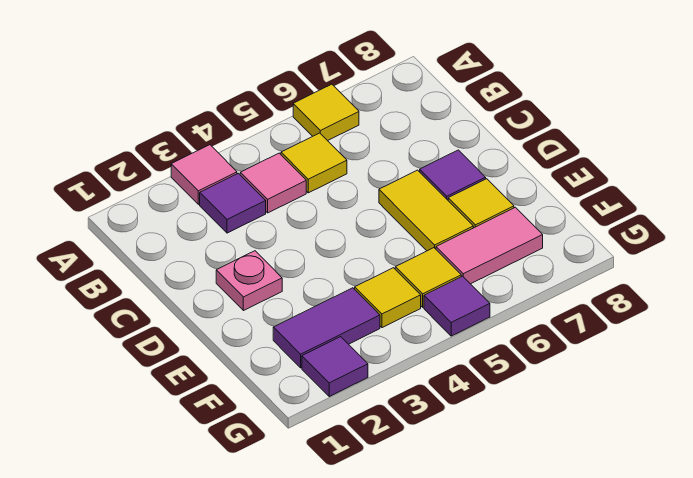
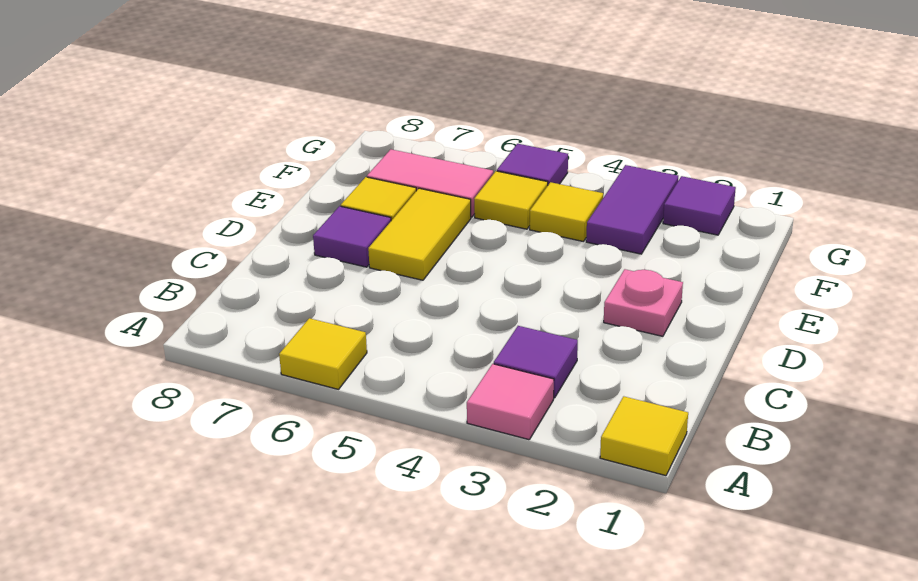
pink 1x1 tile [240,153,306,213] -> none
yellow 1x1 tile [281,133,347,193] -> yellow 1x1 tile moved to [600,396,688,476]
purple 1x2 tile [273,288,380,368] -> purple 1x2 tile turned to [586,165,678,254]

